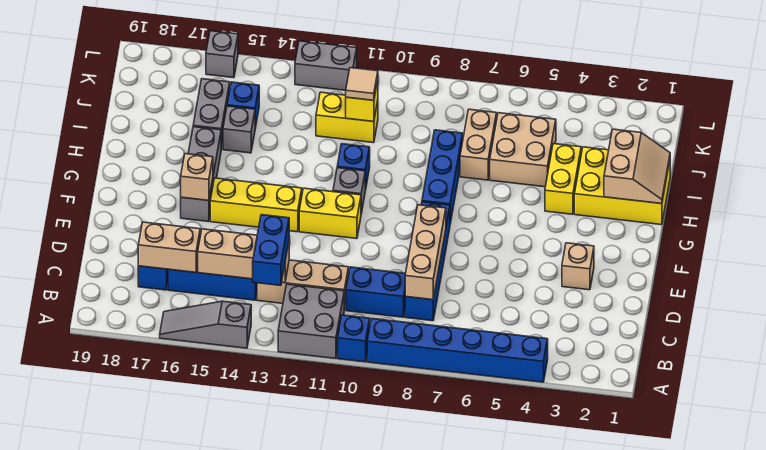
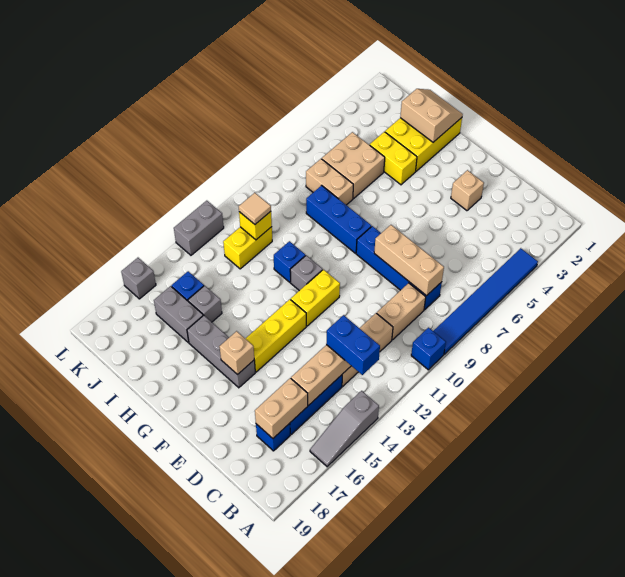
blue 1x6 brick [367,318,548,382] -> blue 1x6 tile [434,248,538,354]
grey 2x2 brick [278,284,344,358] -> none
blue 1x2 brick [346,267,406,317] -> tan 1x2 brick [377,283,426,340]

